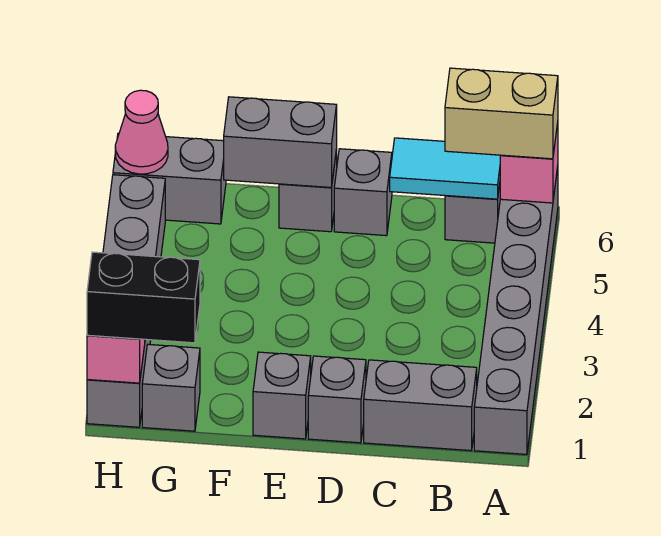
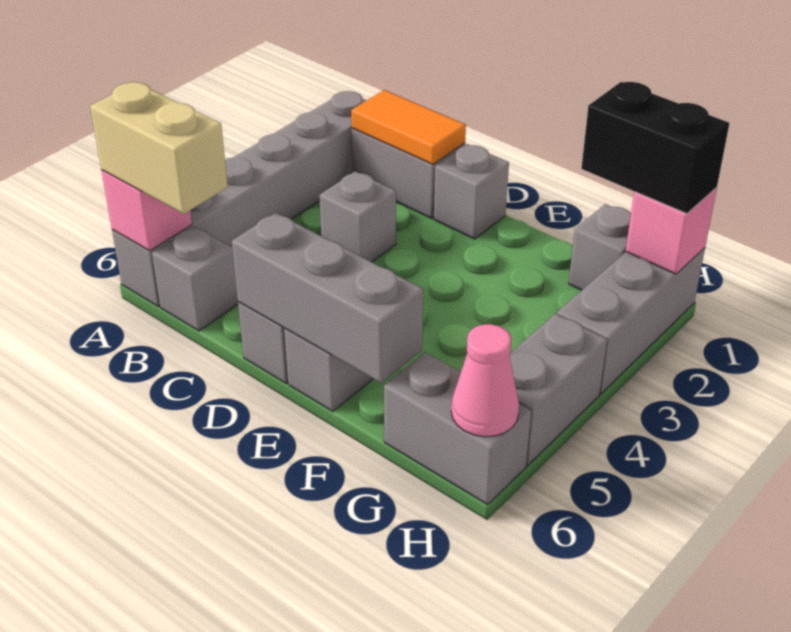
none -> orange 1x2 tile [351,90,466,164]
cyan 1x2 tile [390,138,501,199] -> none
grey 1x1 brick [253,352,311,439] -> grey 1x1 brick moved to [319,171,396,262]
grey 1x2 brick [224,97,337,188] -> grey 1x3 brick [232,213,423,383]

